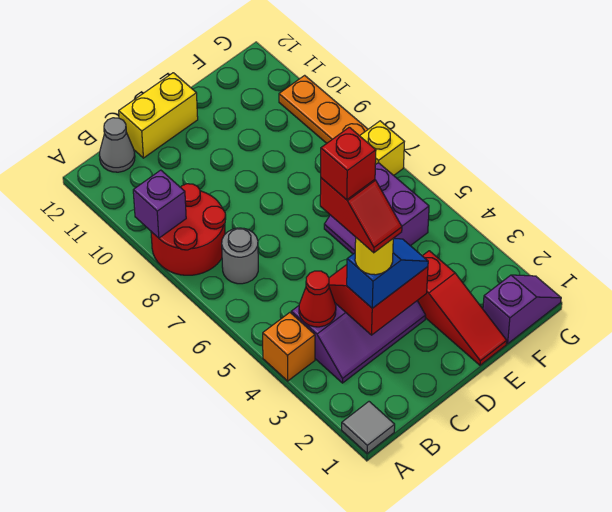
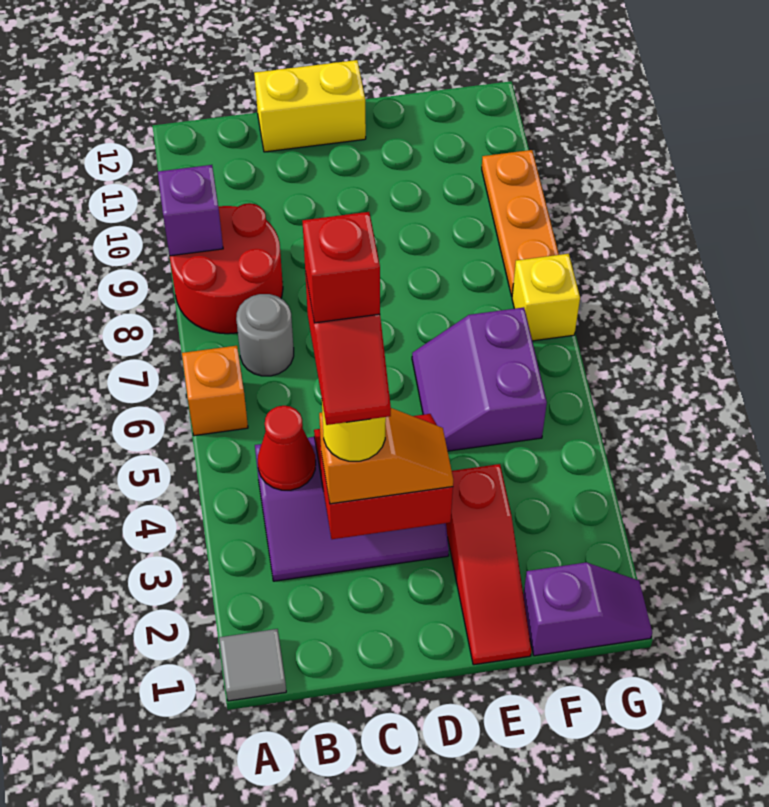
orange 1x1 brick [263,313,315,381] -> orange 1x1 brick moved to [182,346,248,436]
grey 1x1 cone [99,118,135,172] -> none
blue 1x2 slope [346,238,428,308] -> orange 1x2 slope [319,408,453,504]

